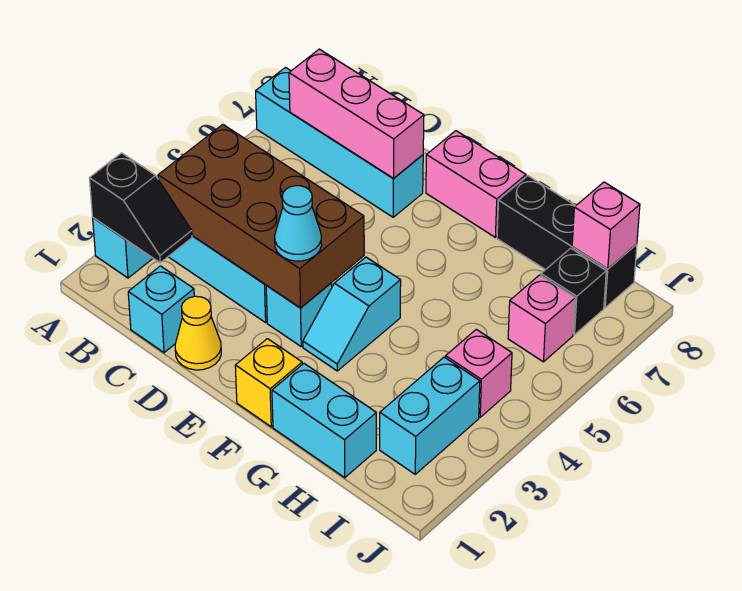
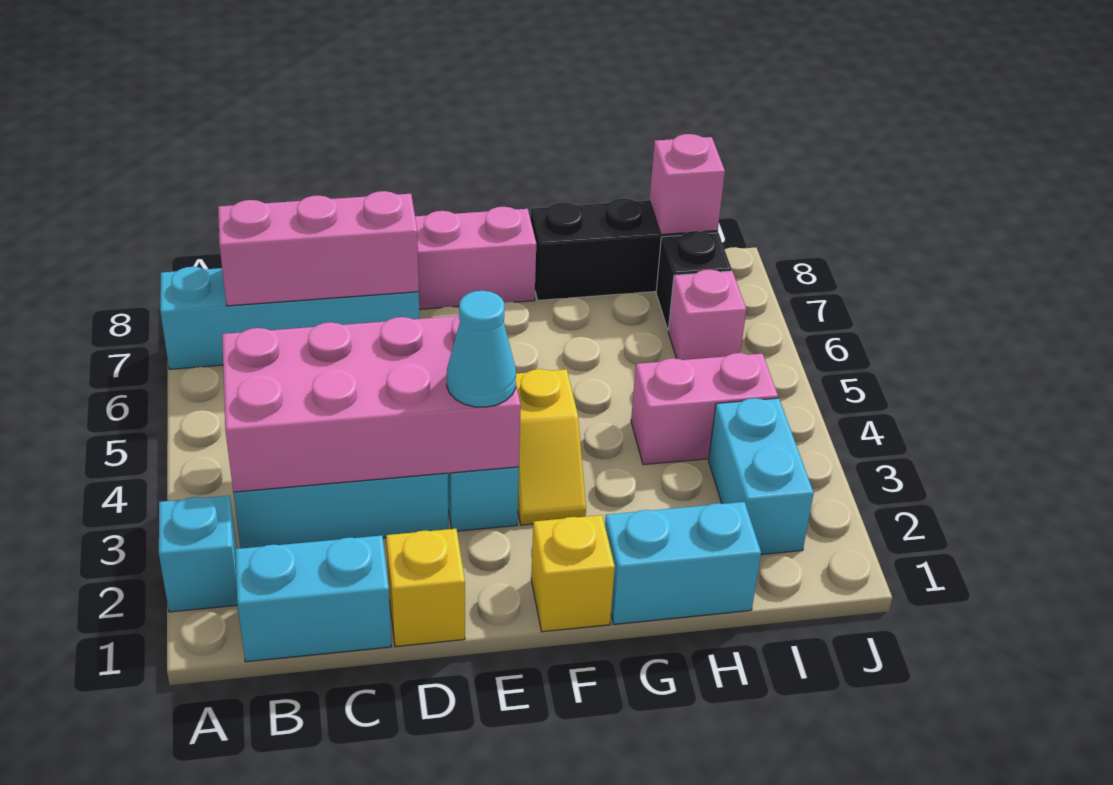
black 1x2 slope [89,153,192,263] -> none
brown 2x4 brick [158,125,364,308] -> pink 2x4 brick [222,315,521,492]
cyan 1x1 brick [128,266,194,353] -> cyan 1x2 brick [235,536,391,662]
yellow 1x1 cone [175,296,221,370] -> yellow 1x1 brick [386,529,465,647]
cyan 1x2 slope [303,257,401,371] -> yellow 1x2 slope [516,369,586,525]
pink 1x1 brick [446,329,512,417] -> pink 1x2 brick [631,353,778,465]

